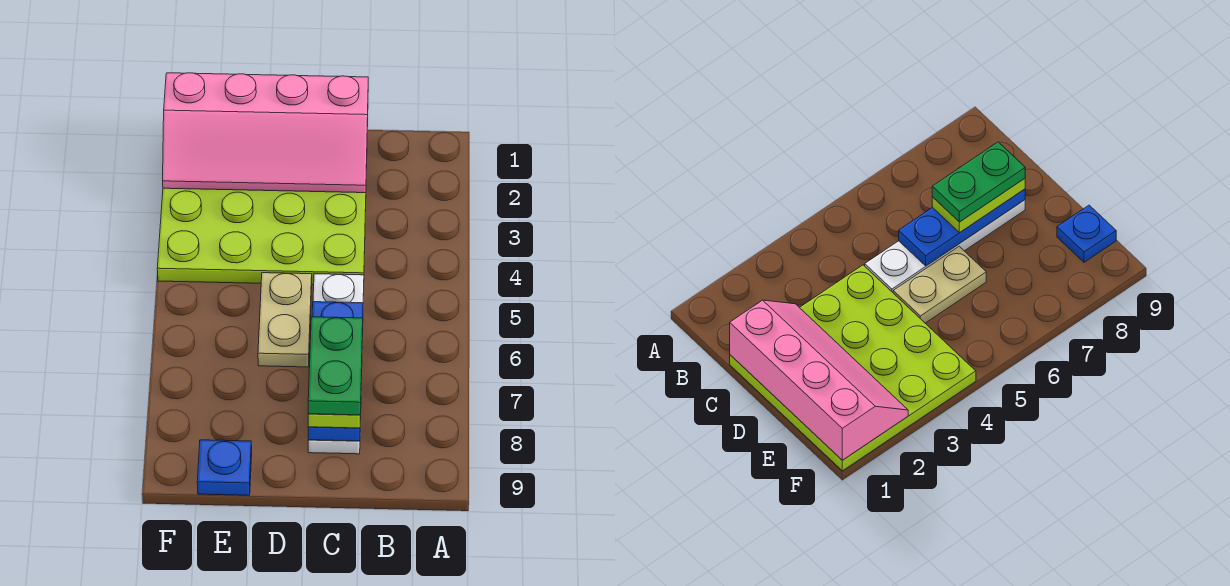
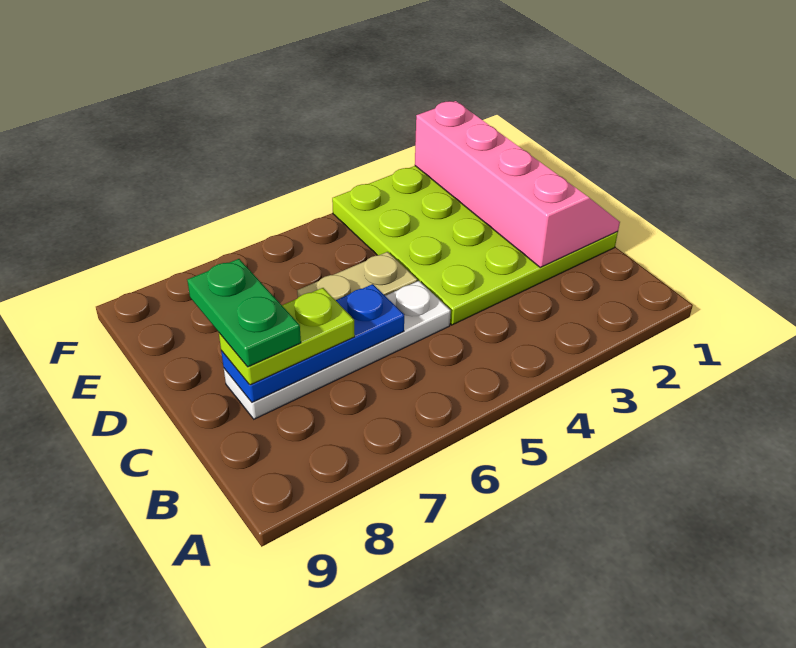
pink 2x4 slope [163,73,368,193] -> pink 2x4 slope turned to [415,101,620,267]
green 1x2 plate [308,317,363,415] -> green 1x2 plate turned to [187,259,301,367]
blue 1x1 plate [197,440,252,495] -> none

